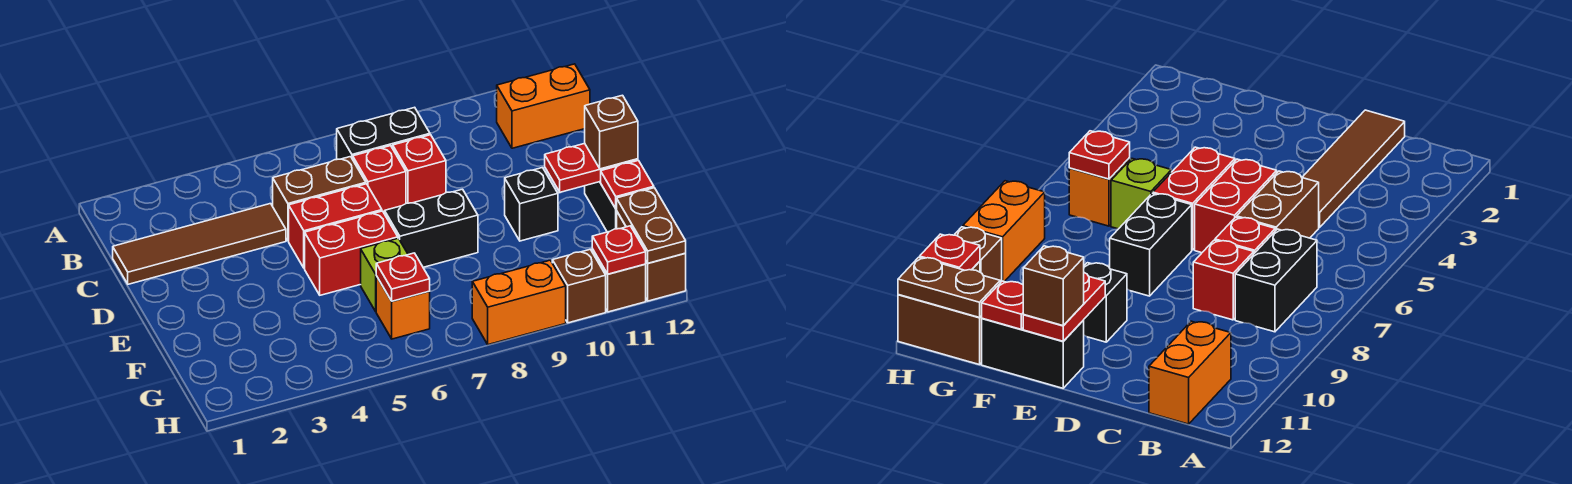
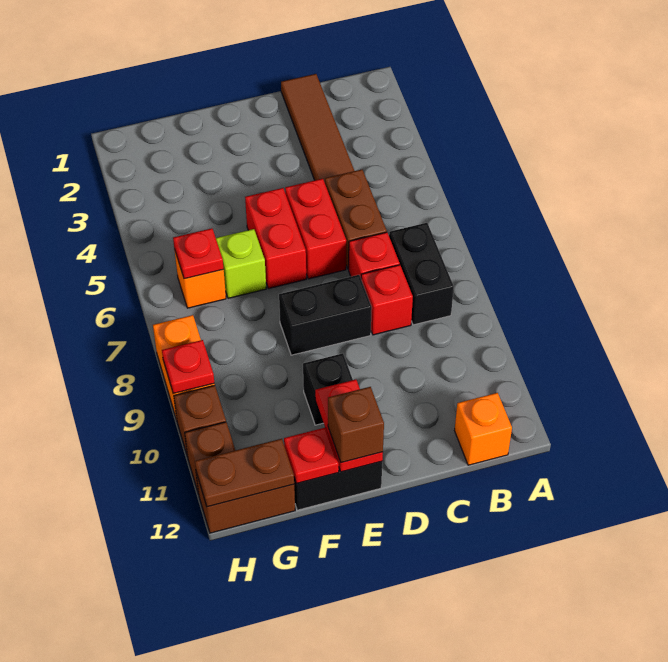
orange 1x2 brick [497,64,590,148] -> orange 1x1 brick [455,393,512,465]
black 1x2 brick [385,189,478,267] -> black 1x2 brick turned to [279,275,372,355]
red 1x1 plate [592,226,646,274] -> red 1x1 plate moved to [162,340,214,394]

